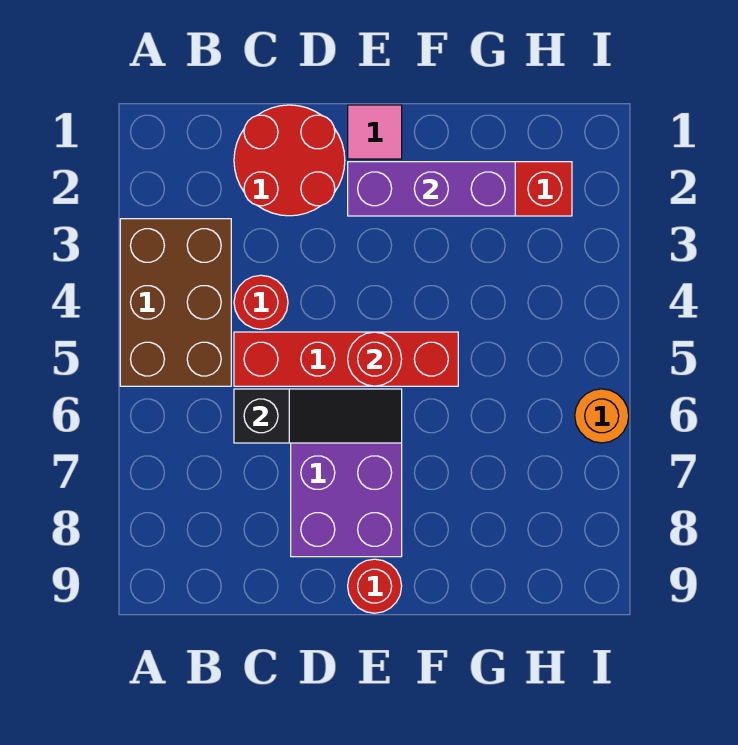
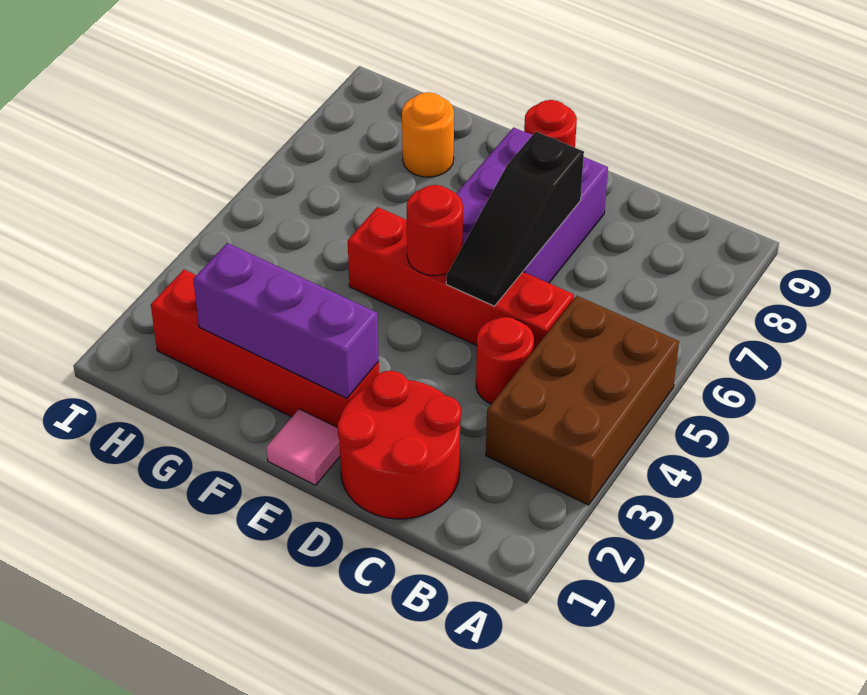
black 1x3 slope [234,389,402,443] -> black 1x3 slope turned to [446,132,584,306]
orange 1x1 round brick [575,389,629,443] -> orange 1x1 round brick moved to [402,92,454,177]

